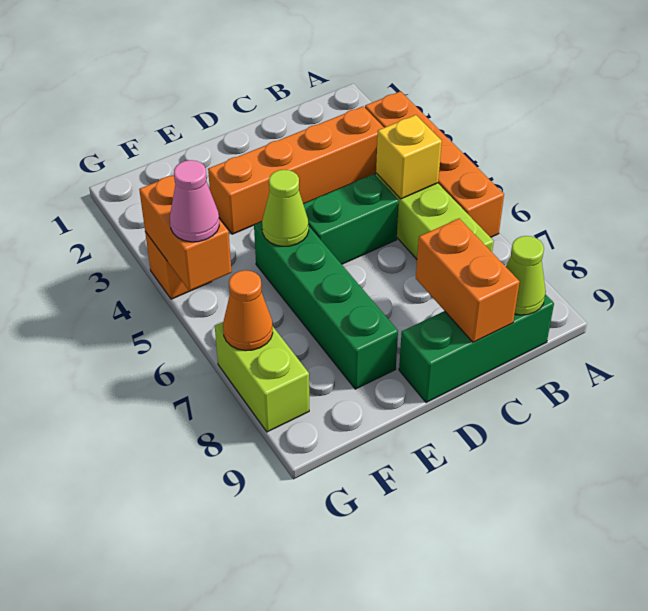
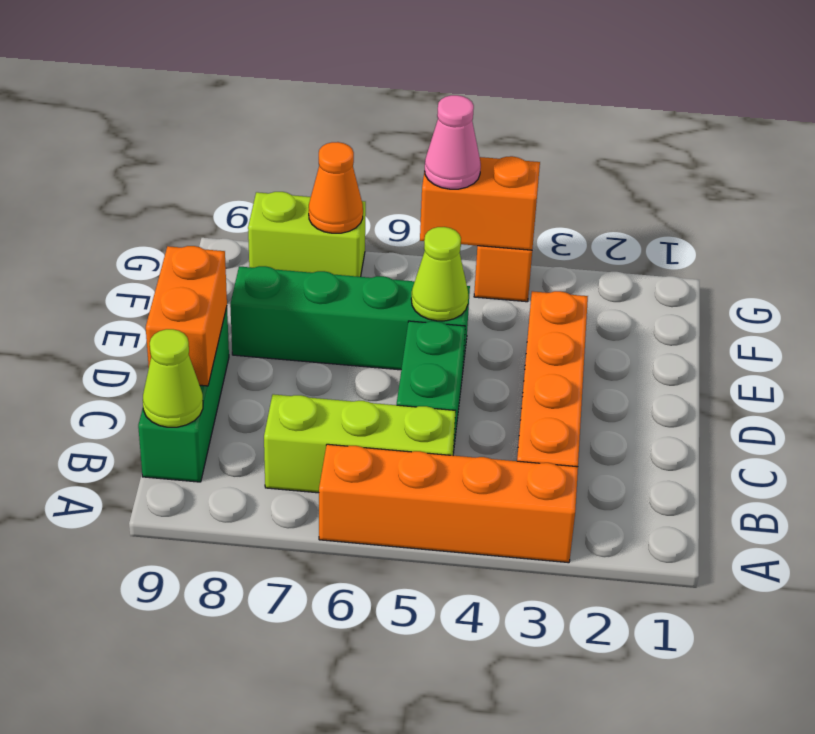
yellow 1x1 brick [376,115,442,199] -> none
orange 1x2 brick [416,219,520,342] -> orange 1x2 brick turned to [146,246,227,386]

